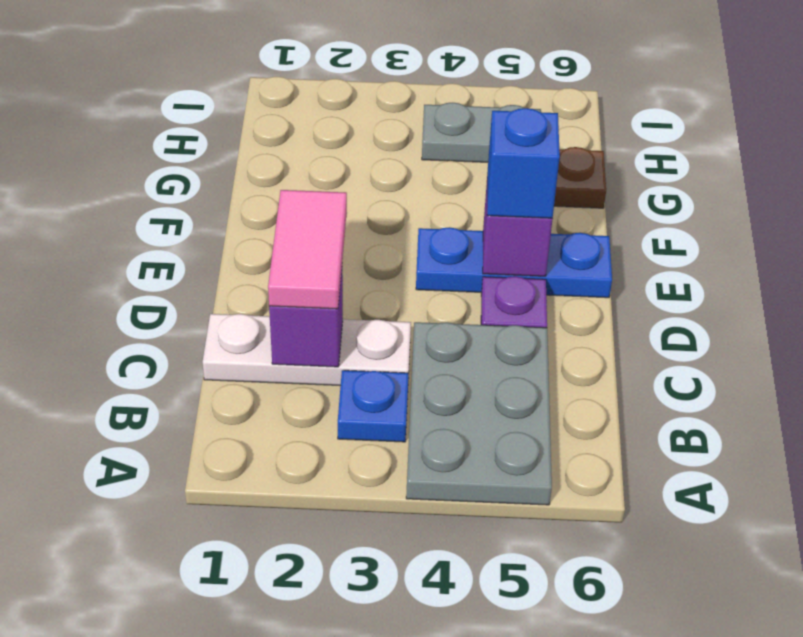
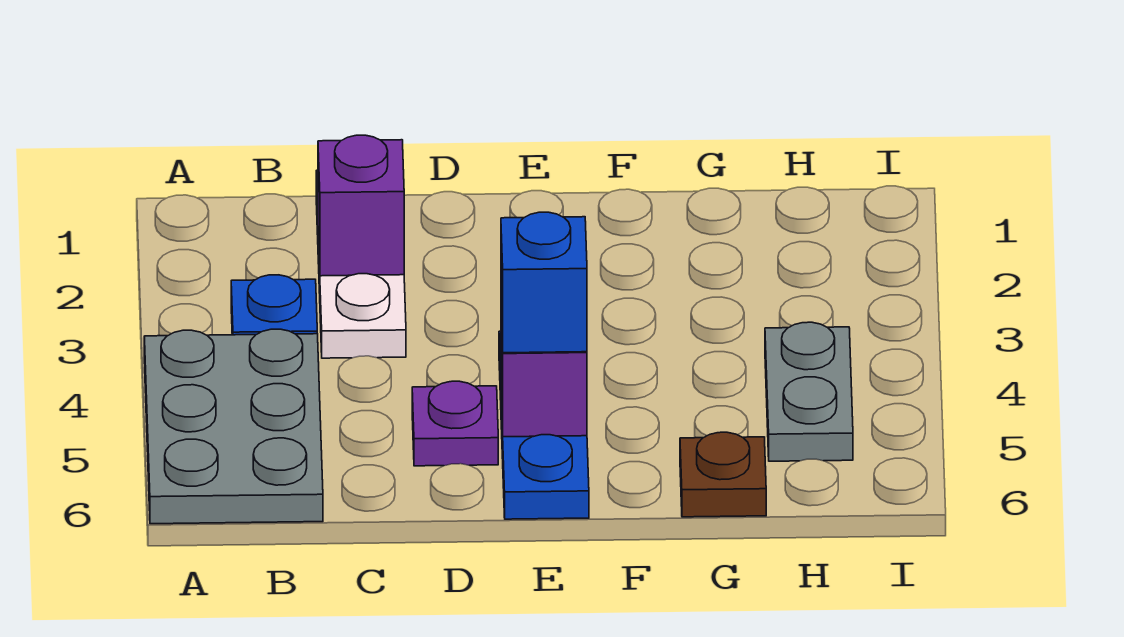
grey 2x3 plate [406,322,552,505] -> grey 2x3 plate turned to [144,329,323,524]
pink 1x2 tile [268,190,347,309] -> none

